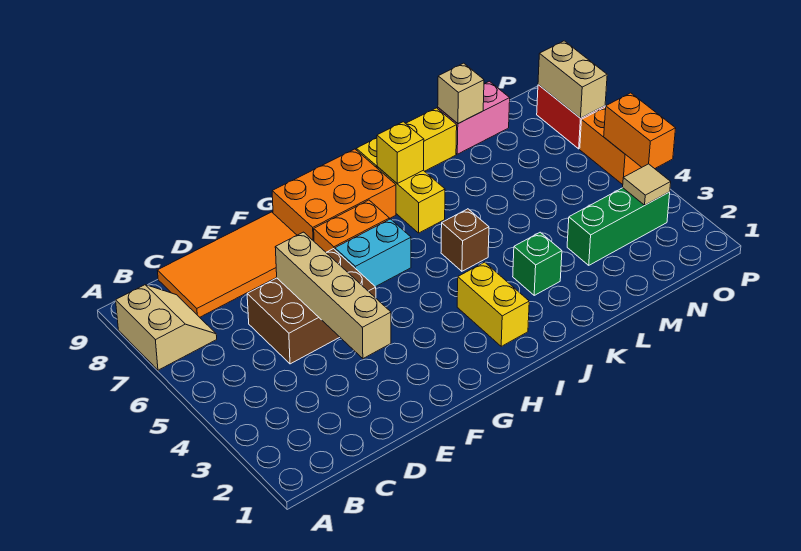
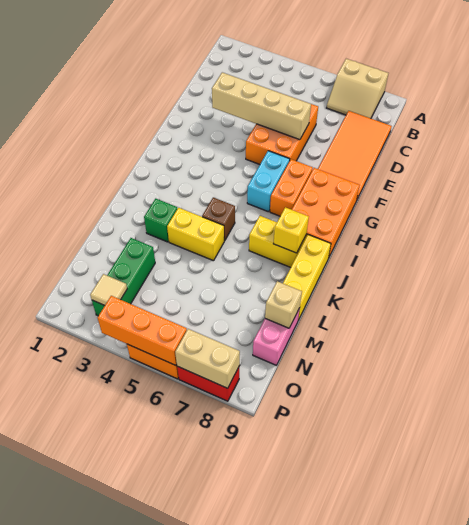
brown 2x3 brick [247,249,376,364] -> orange 2x3 brick [246,104,318,164]
yellow 1x2 brick [457,262,529,346] -> yellow 1x2 brick moved to [167,208,224,261]
orange 1x2 brick [604,93,676,169] -> orange 1x3 brick [98,296,187,365]

